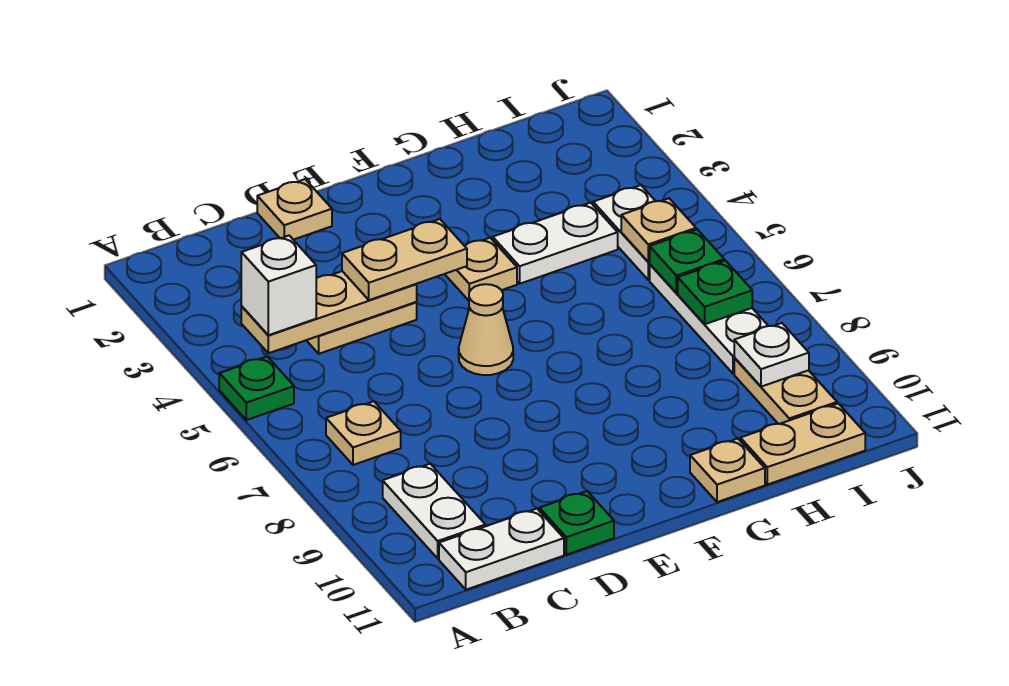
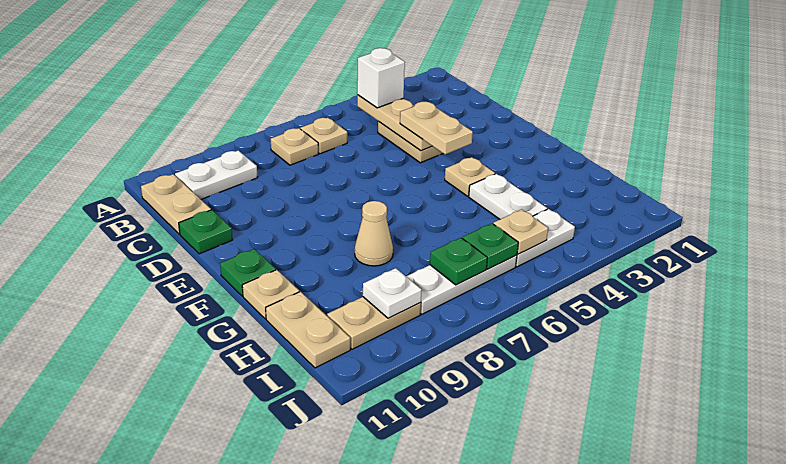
green 1x1 plate [219,357,294,420] -> green 1x1 plate moved to [220,249,276,296]
white 1x2 plate [439,509,564,590] -> tan 1x2 plate [141,174,211,234]
tan 1x1 plate [257,179,332,240] -> tan 1x1 plate moved to [300,118,347,154]
tan 1x1 cone [459,284,513,375] -> tan 1x1 cone moved to [355,201,393,266]

